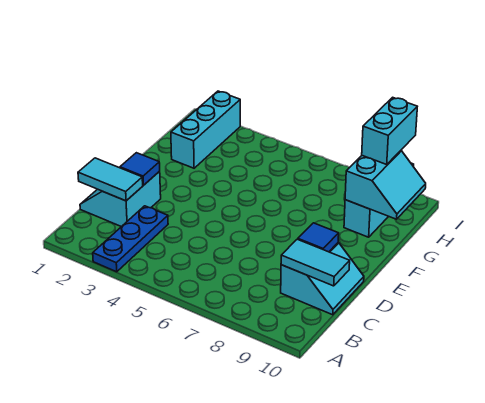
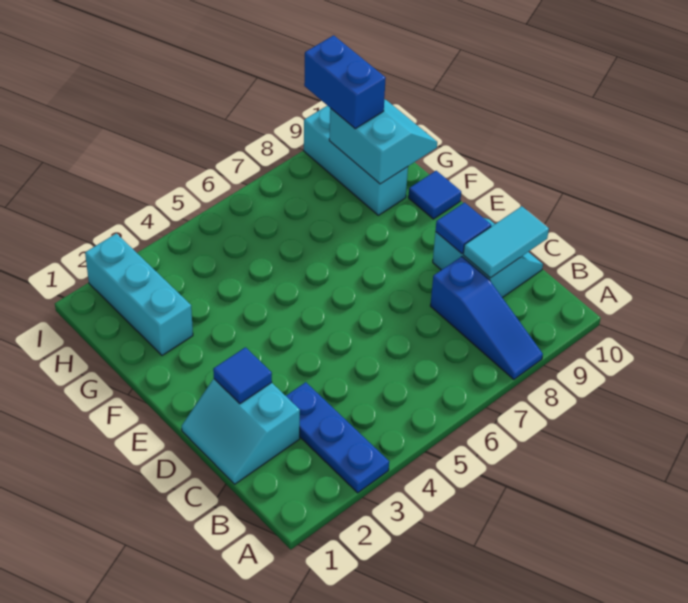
none -> blue 1x3 slope [430,257,543,379]
cyan 1x2 tile [78,158,143,201] -> none
none -> blue 1x1 tile [408,171,461,219]
cyan 1x2 brick [362,97,417,164] -> blue 1x2 brick [304,35,386,129]

